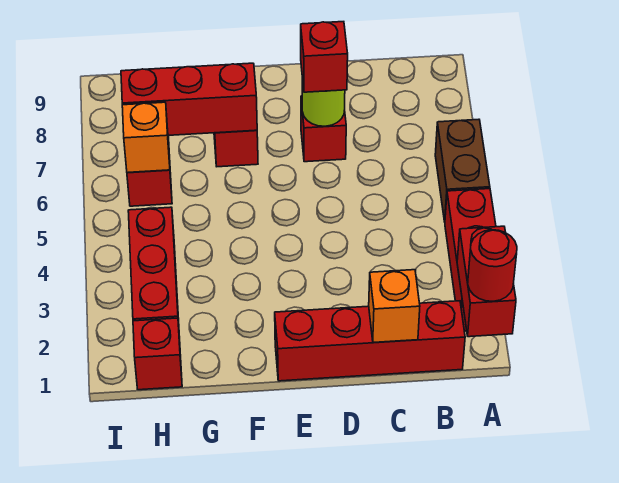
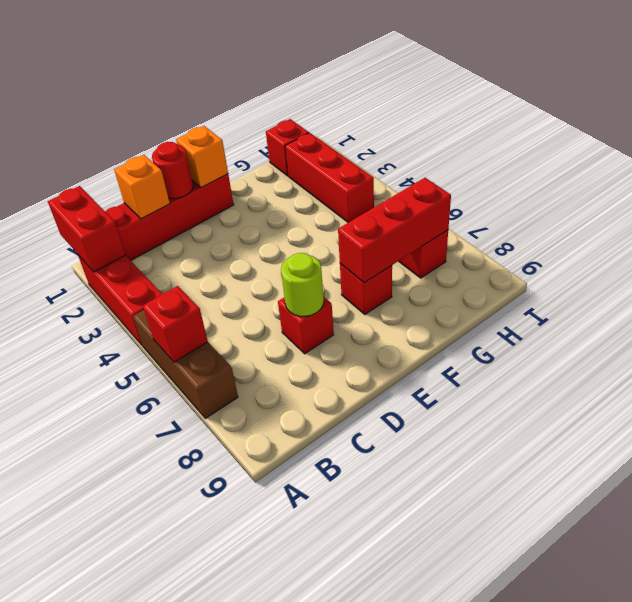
red 1x1 round brick [468,230,517,301] -> red 1x1 round brick moved to [152,142,193,198]
brown 1x2 brick [435,119,490,222] -> brown 1x3 brick [133,310,238,418]
red 1x1 brick [301,22,348,92] -> red 1x1 brick moved to [143,286,208,362]
orange 1x1 brick [122,102,170,173] -> orange 1x1 brick moved to [176,126,228,188]

